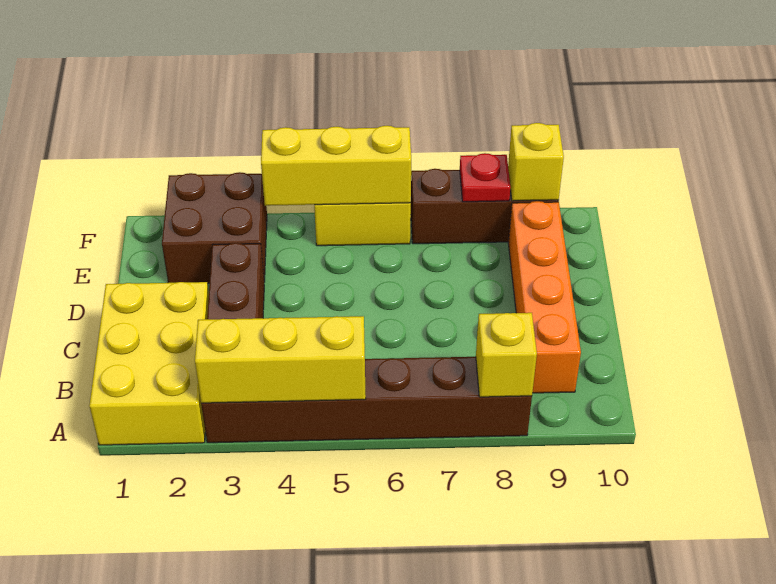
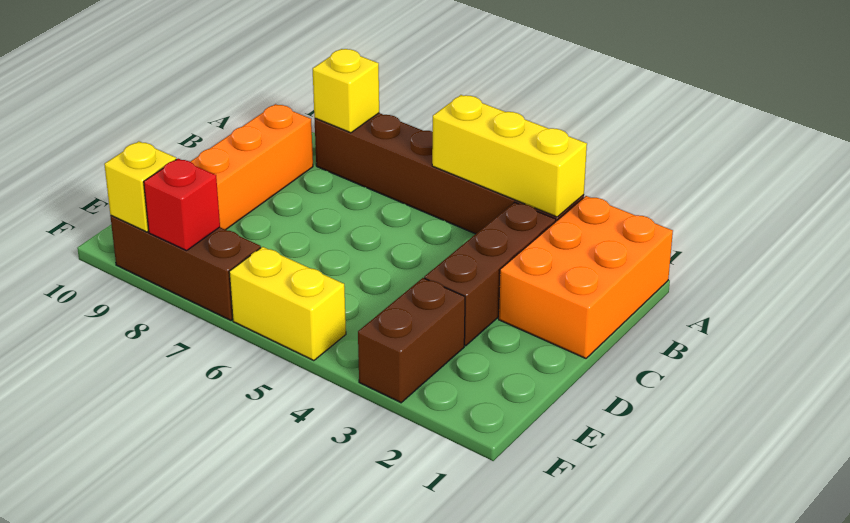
yellow 2x3 brick [89,282,209,445] -> orange 2x3 brick [499,196,673,358]
brown 2x2 brick [162,172,267,283] -> brown 1x2 brick [358,278,465,403]
yellow 1x3 brick [261,126,411,206] -> none
red 1x1 plate [460,153,511,202] -> red 1x1 brick [144,159,220,251]

